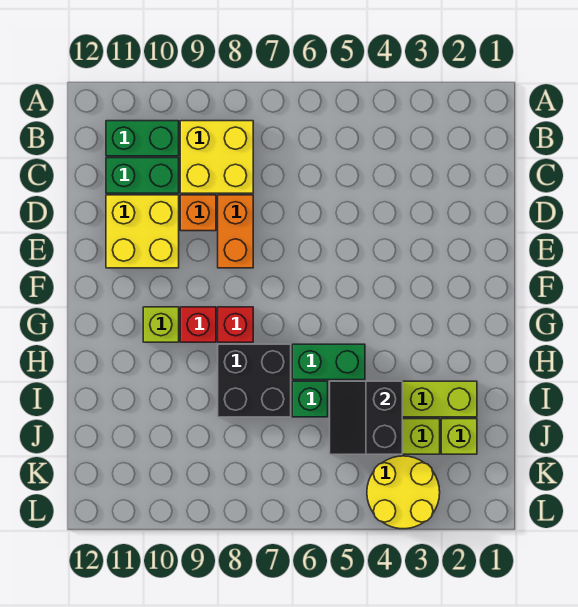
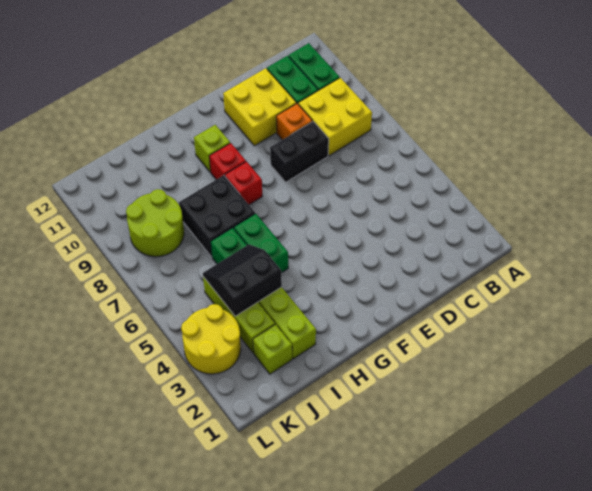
orange 1x2 brick [218,195,253,268] -> black 1x2 brick [270,122,329,182]
none -> lime 2x2 round brick [126,189,184,257]

